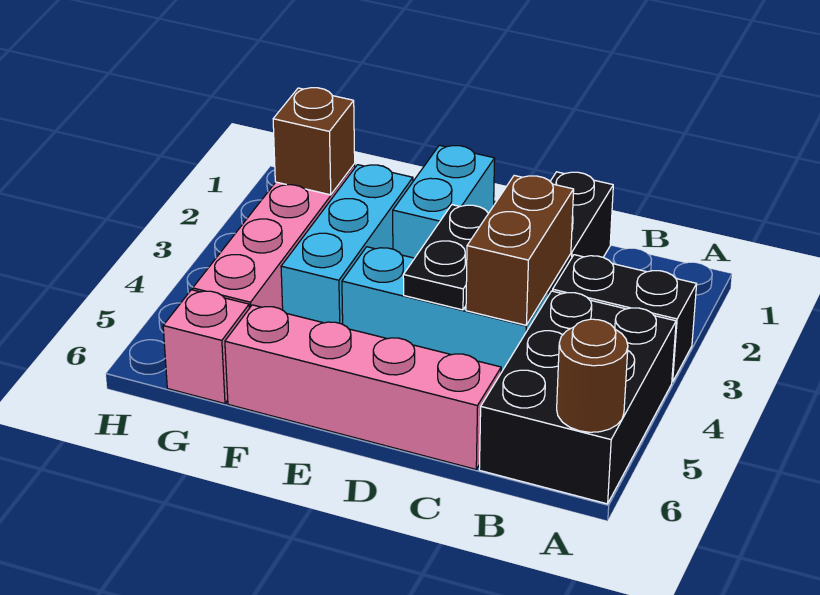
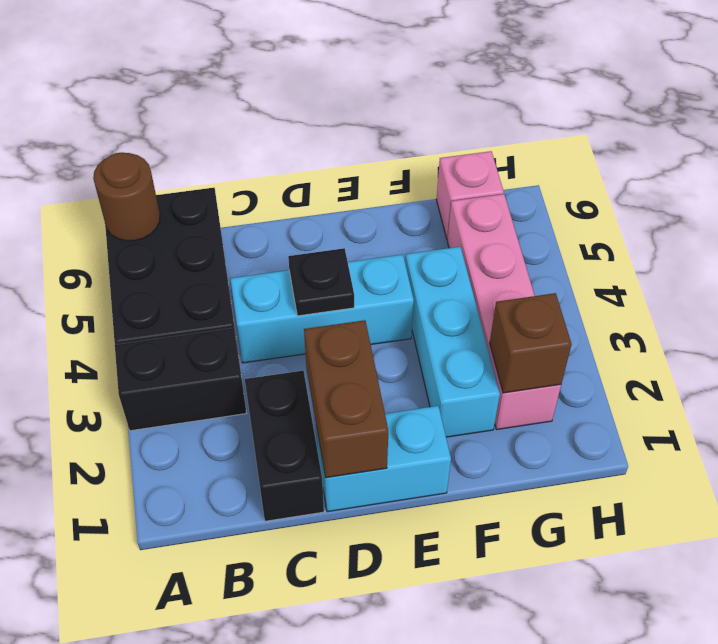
brown 1x2 brick [466,175,574,325] -> brown 1x2 brick moved to [304,320,388,478]
pink 1x4 brick [225,305,501,469] -> none
black 1x2 plate [403,205,488,310] -> black 1x1 plate [288,248,354,316]
cyan 1x2 brick [393,145,495,258] -> cyan 1x2 brick turned to [316,406,451,512]

